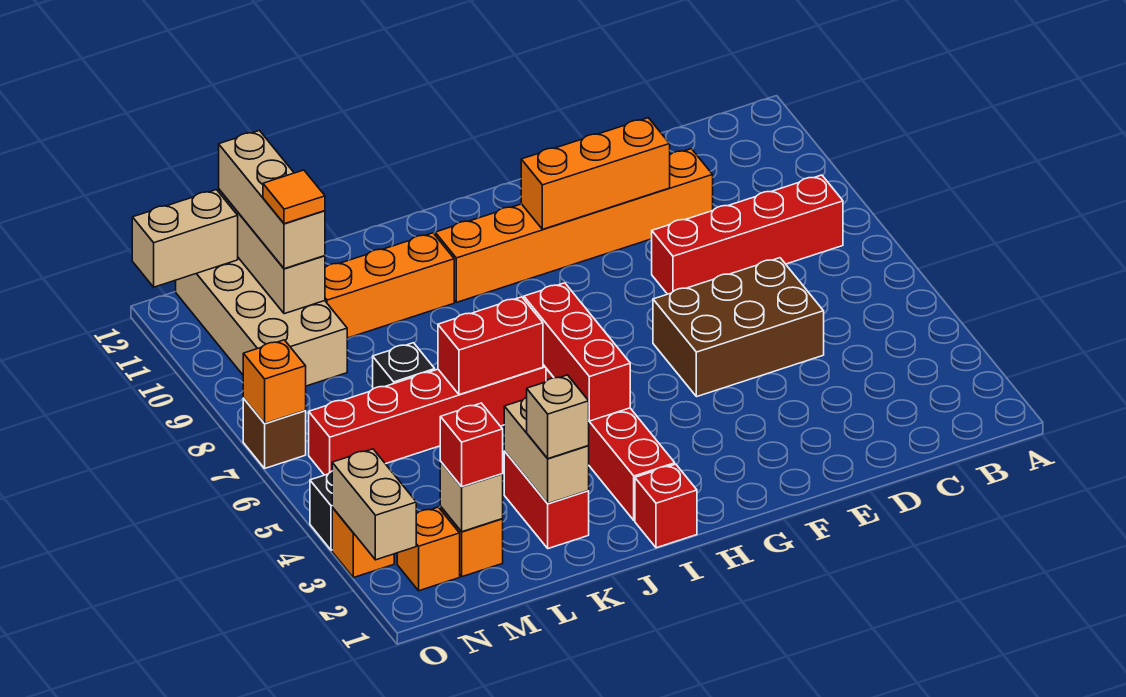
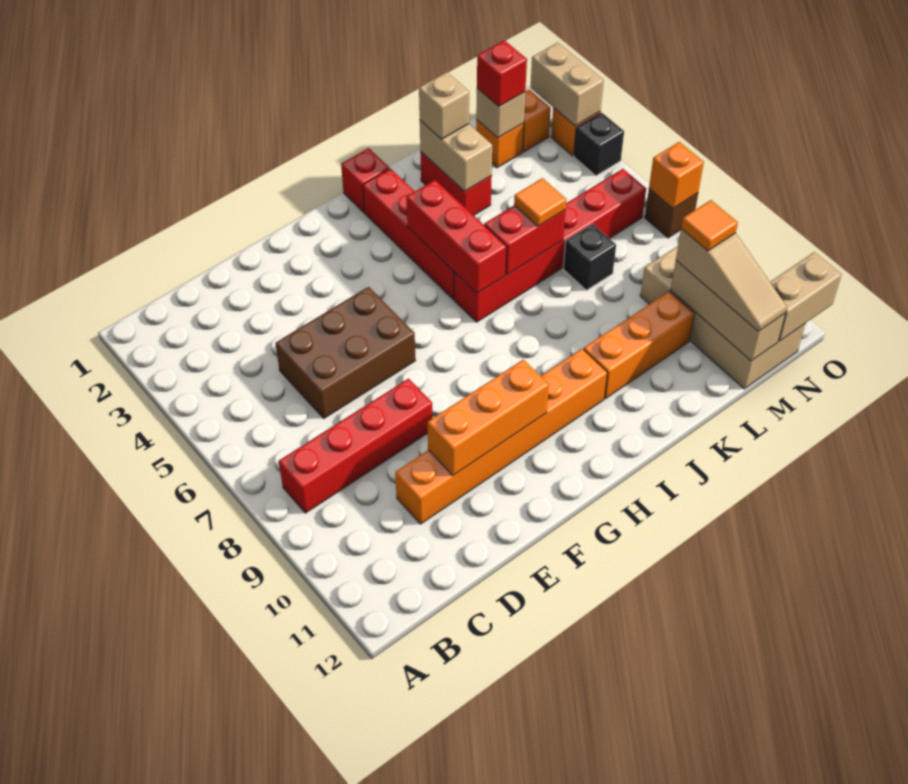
none -> orange 1x1 tile [514,178,566,226]
tan 1x3 brick [219,131,325,269] -> tan 1x3 slope [676,229,787,332]

